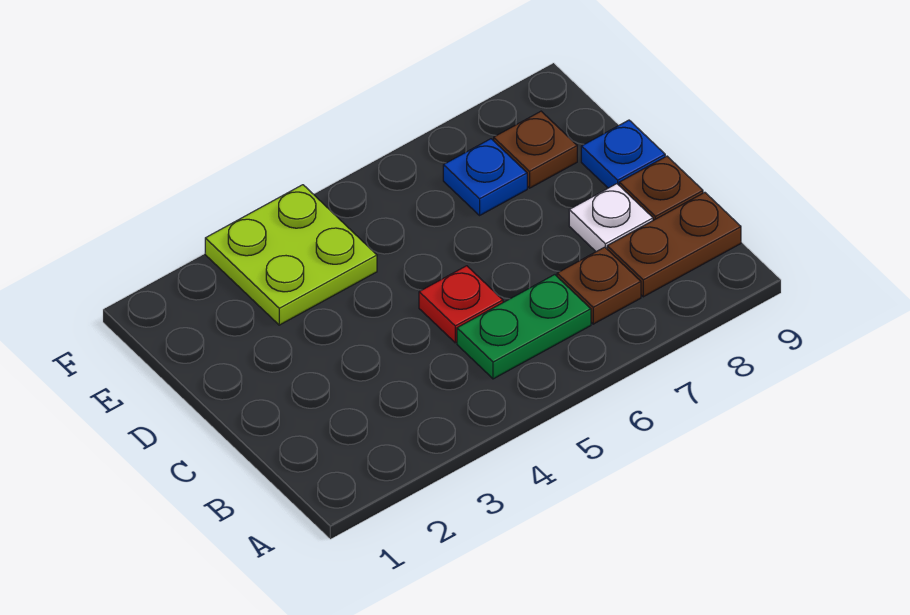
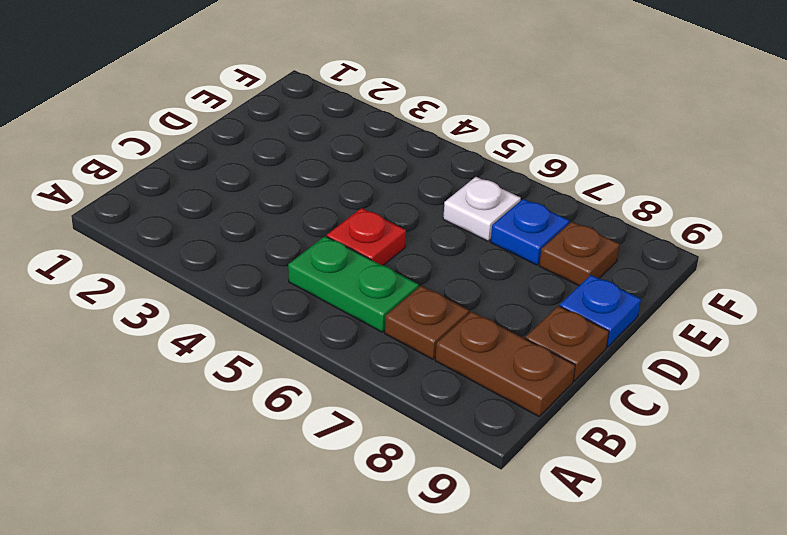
white 1x1 plate [569,184,653,252] -> white 1x1 plate moved to [443,177,521,241]
lime 2x2 plate [205,185,377,325] -> none

